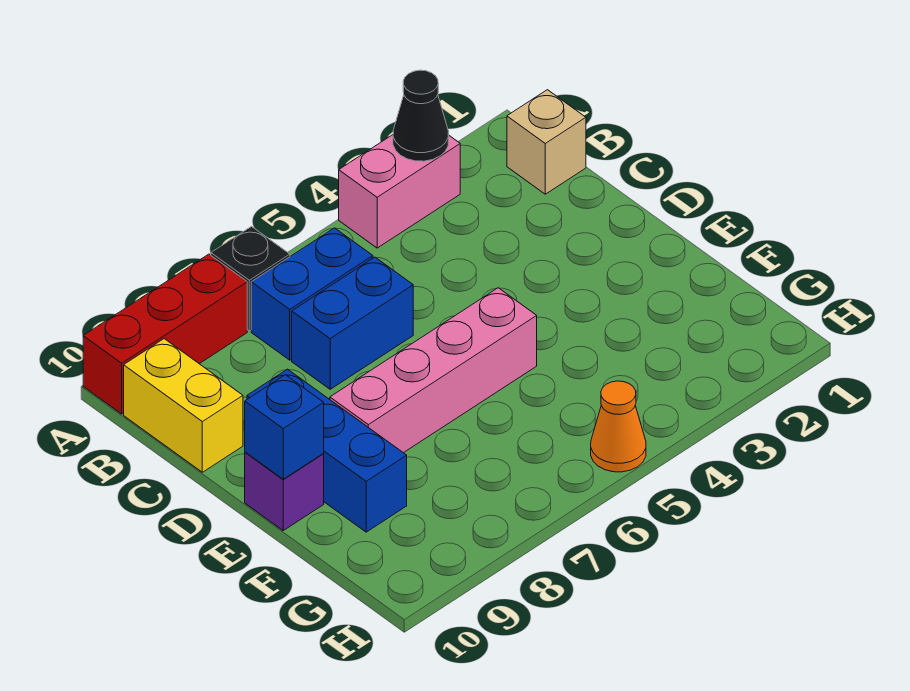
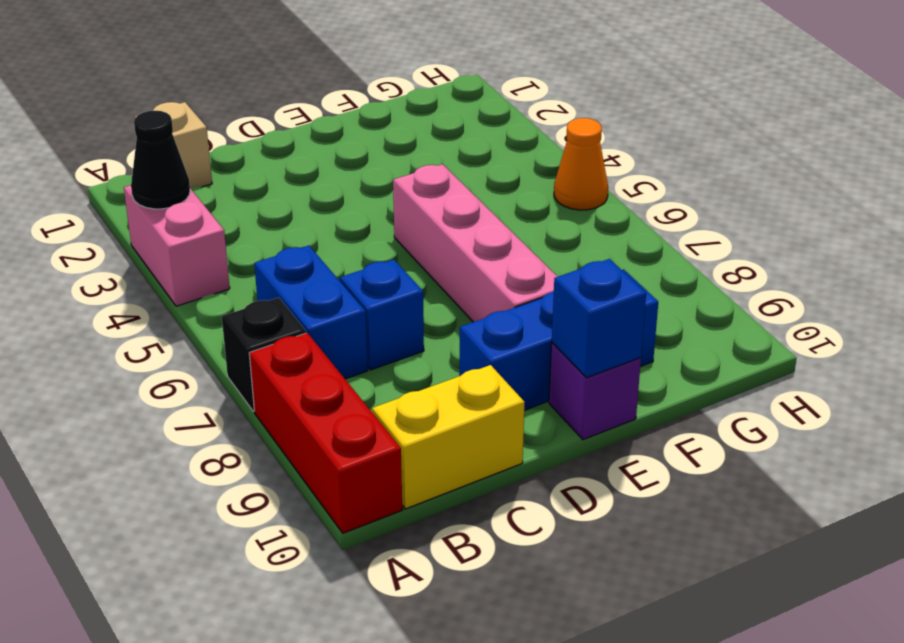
blue 1x2 brick [292,257,413,389] -> blue 1x1 brick [340,260,424,370]

